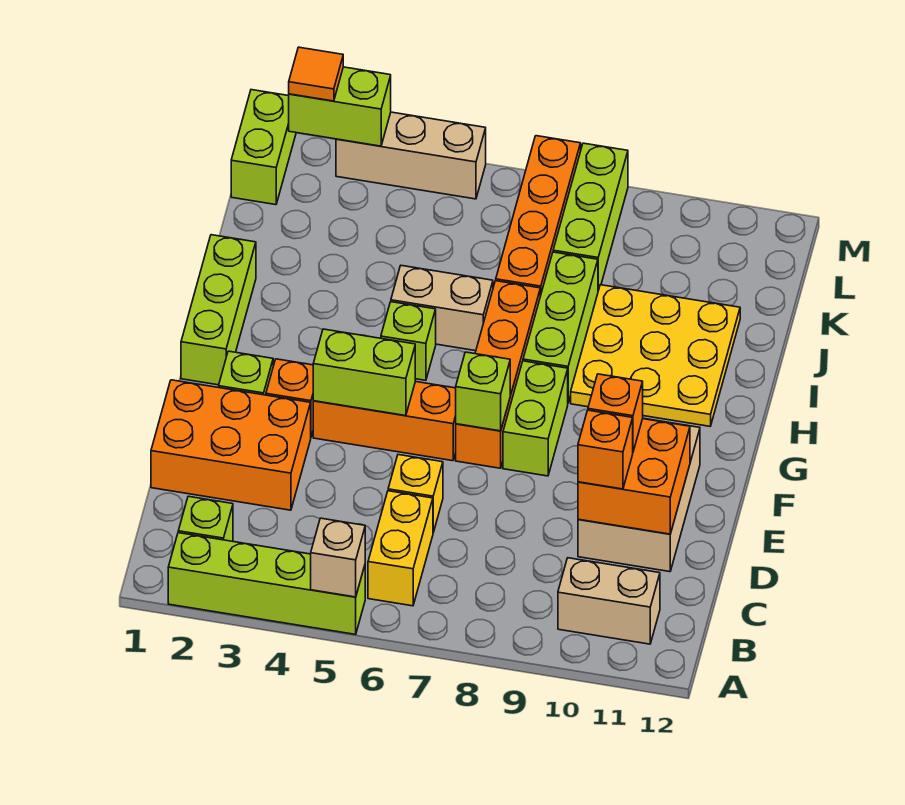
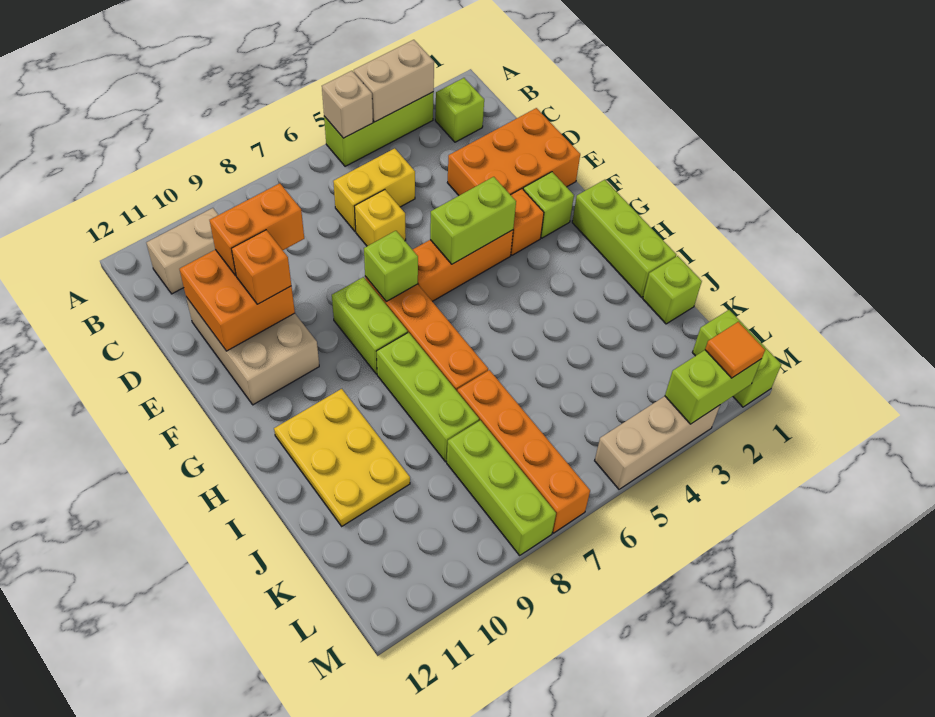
lime 1x4 brick [168,533,365,634] -> lime 1x3 brick [324,92,434,166]
yellow 1x2 brick [368,491,433,606] -> yellow 1x2 brick turned to [333,148,415,231]
orange 1x1 brick [578,410,633,489] -> orange 1x2 brick [210,183,304,275]
lime 1x1 brick [381,302,436,380] -> lime 1x1 brick moved to [643,256,702,324]
yellow 3x3 plate [571,285,740,426] -> yellow 2x3 plate [274,389,410,526]
tan 1x2 brick [391,266,493,351] -> tan 1x2 brick moved to [354,40,434,122]

